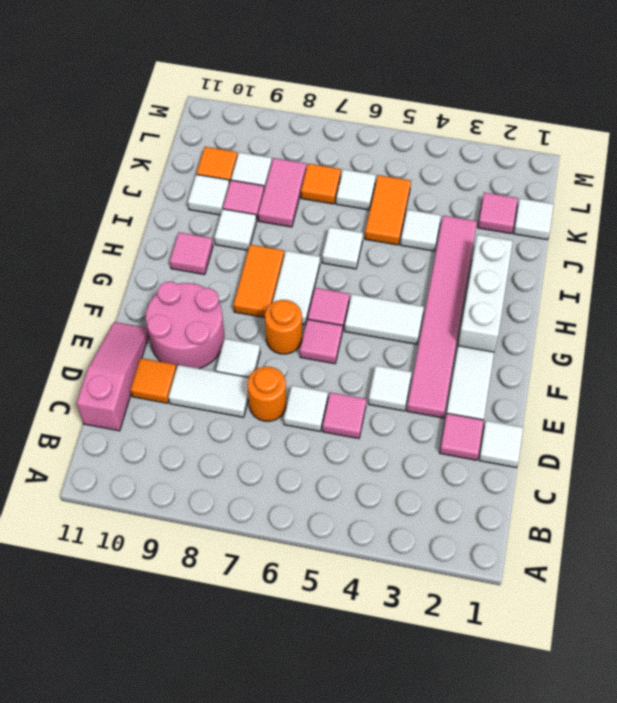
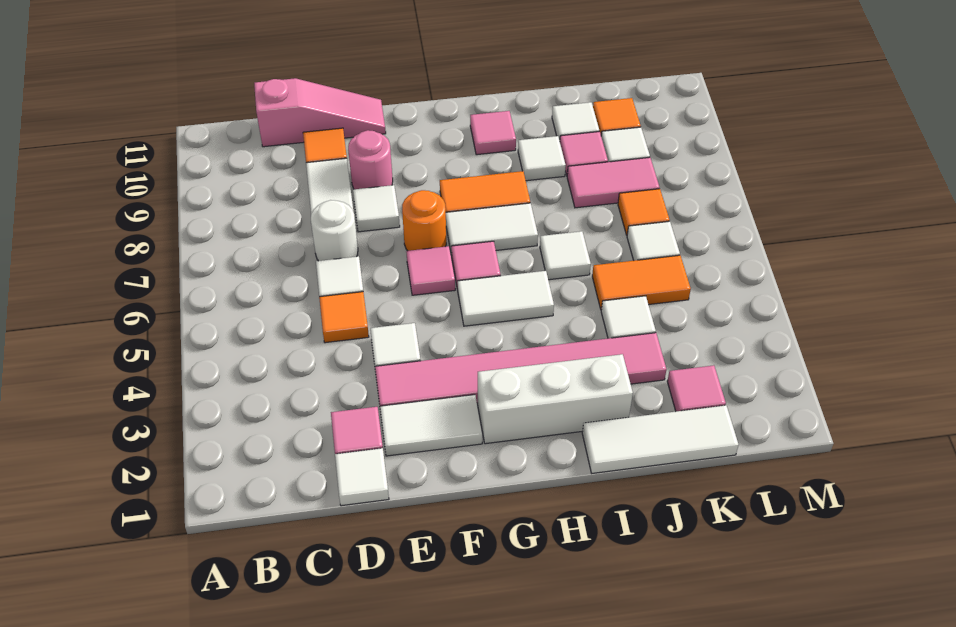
pink 1x1 tile [322,392,367,439] -> orange 1x1 tile [319,292,369,343]
orange 1x1 round brick [248,367,286,421] -> white 1x1 round brick [311,200,358,261]
pink 2x2 round brick [146,282,224,369] -> pink 1x1 round brick [348,130,393,189]
white 1x2 tile [345,294,424,344] -> white 1x2 tile turned to [458,271,554,326]
white 1x1 tile [513,198,554,240] -> white 1x3 tile [582,405,738,473]

